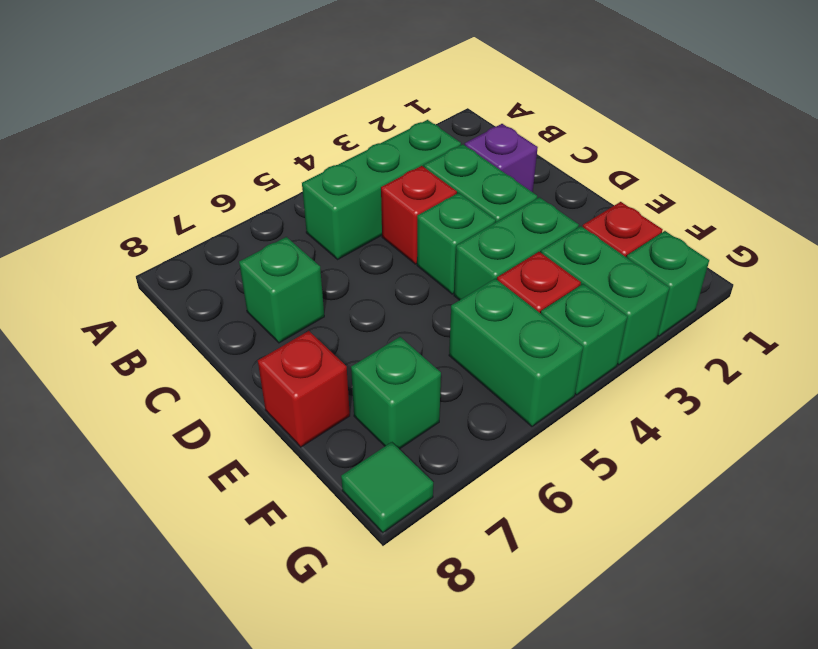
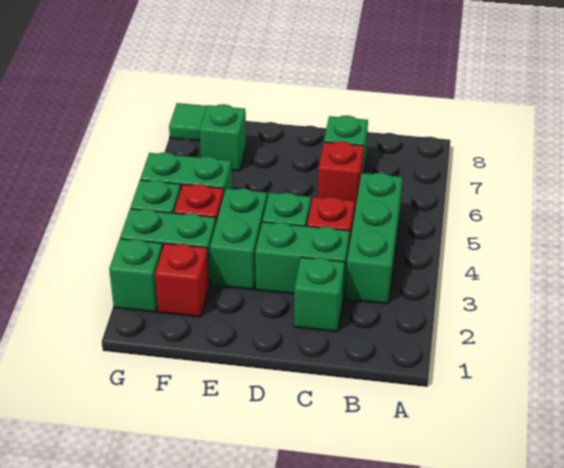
purple 1x1 brick [465,124,538,192] -> green 1x1 brick [294,257,345,332]
red 1x1 brick [258,331,350,447] -> red 1x1 brick moved to [318,141,364,210]

